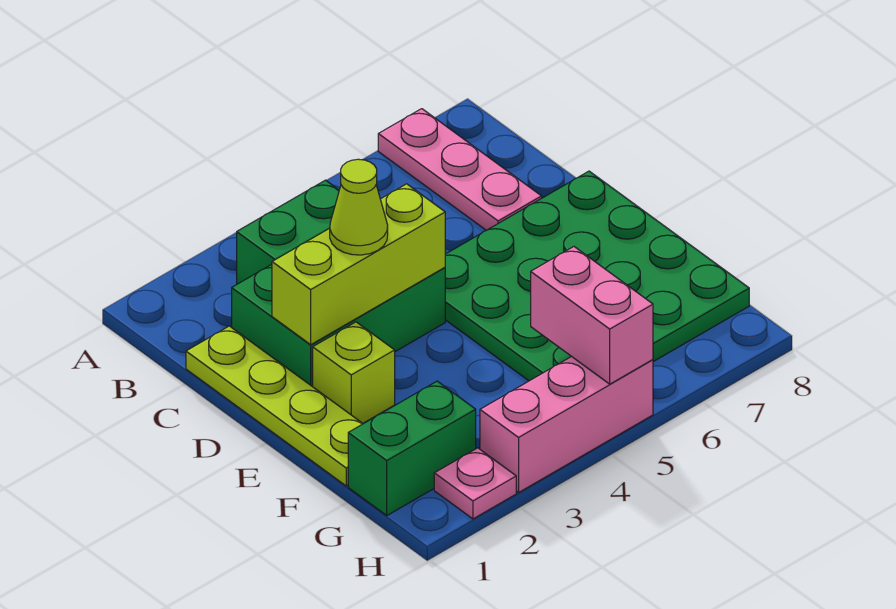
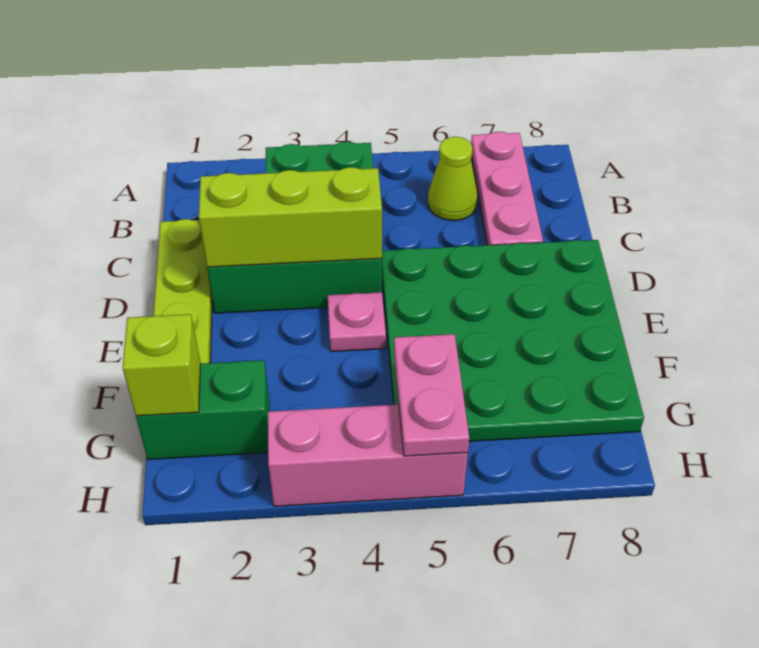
lime 1x1 cone [330,159,388,255] -> lime 1x1 cone moved to [428,137,478,221]
lime 1x1 brick [313,322,395,423] -> lime 1x1 brick moved to [123,314,201,416]
pink 1x2 brick [531,247,653,384] -> pink 1x2 plate [394,334,469,456]
pink 1x1 plate [434,448,516,519] -> pink 1x1 plate moved to [328,292,386,352]

